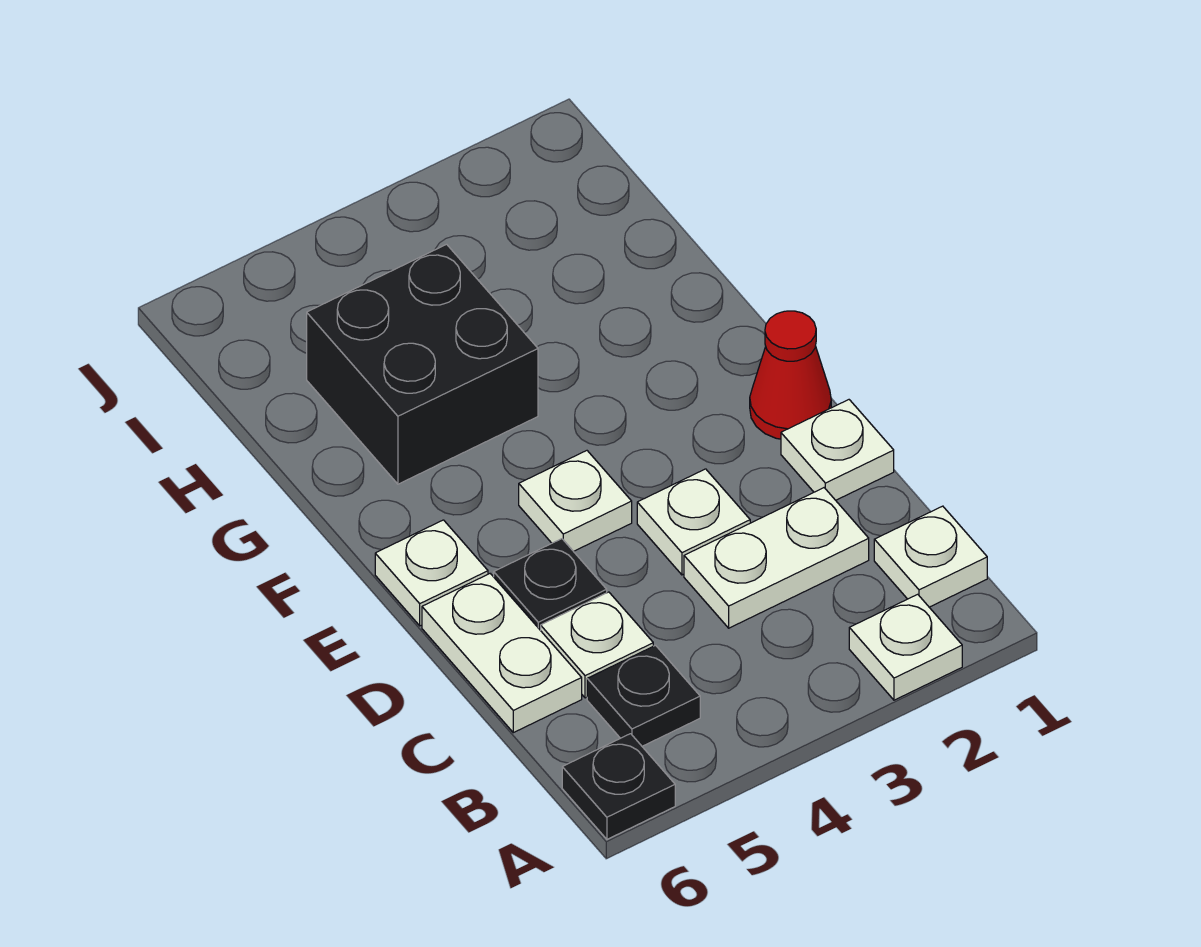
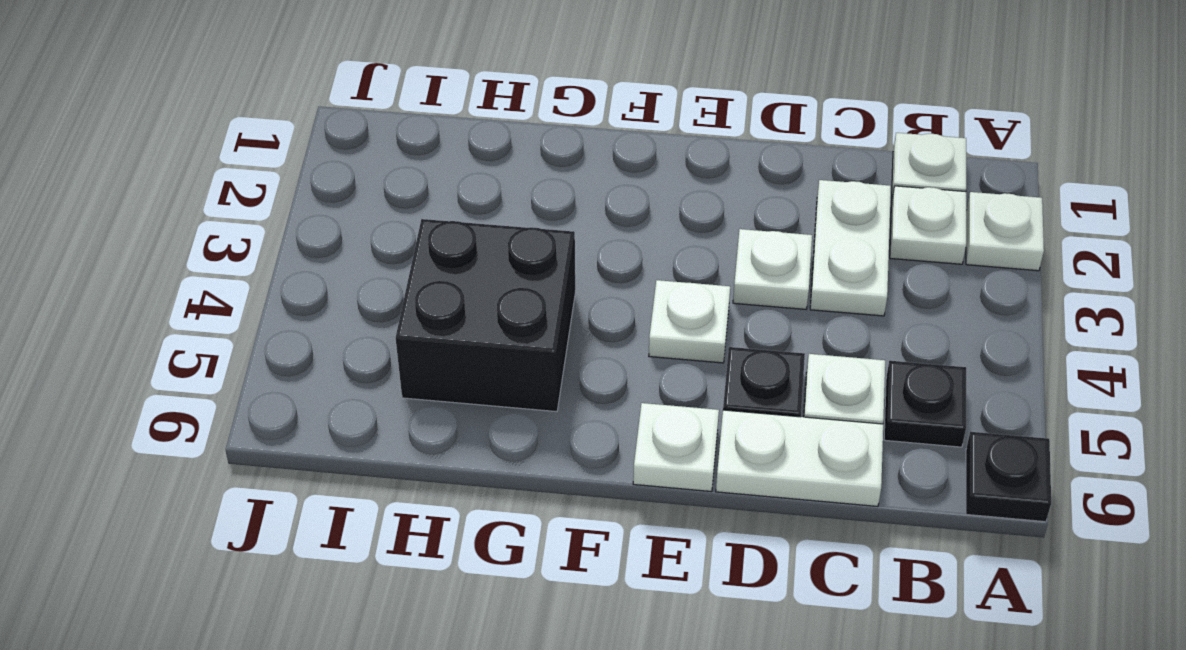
white 1x1 plate [781,400,894,500] -> white 1x1 plate moved to [890,186,966,264]
red 1x1 cone [750,311,831,439] -> none

